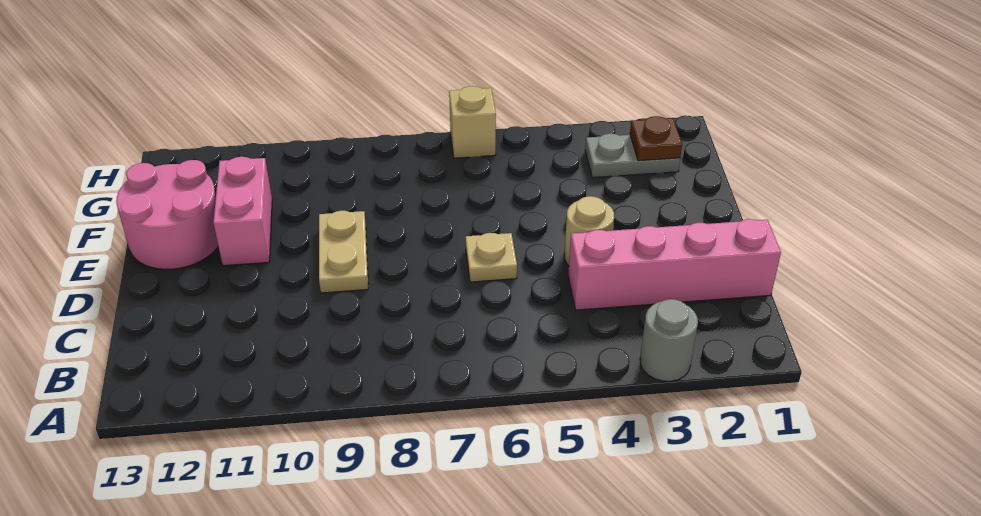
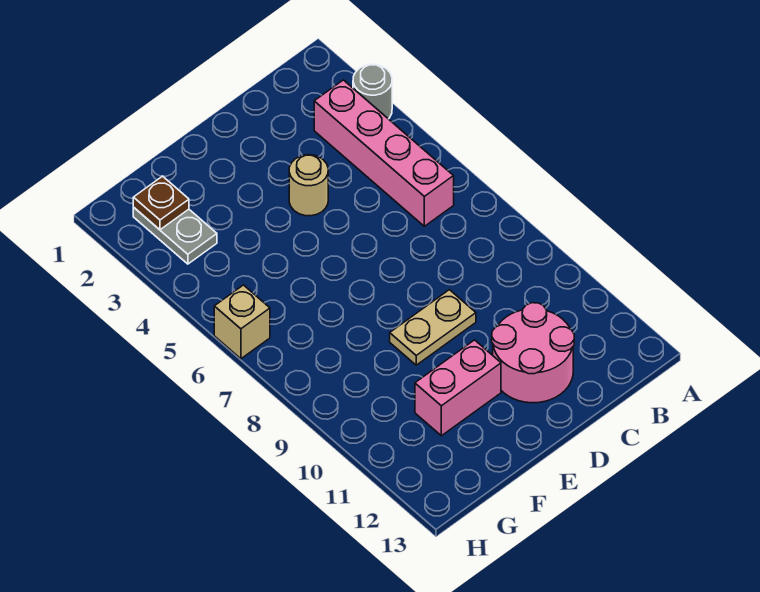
pink 1x4 brick [568,219,781,310] -> pink 1x4 brick moved to [314,80,454,226]
tan 1x1 plate [466,233,517,282] -> none
pink 2x2 round brick [116,160,218,269] -> pink 2x2 round brick moved to [492,303,574,403]

